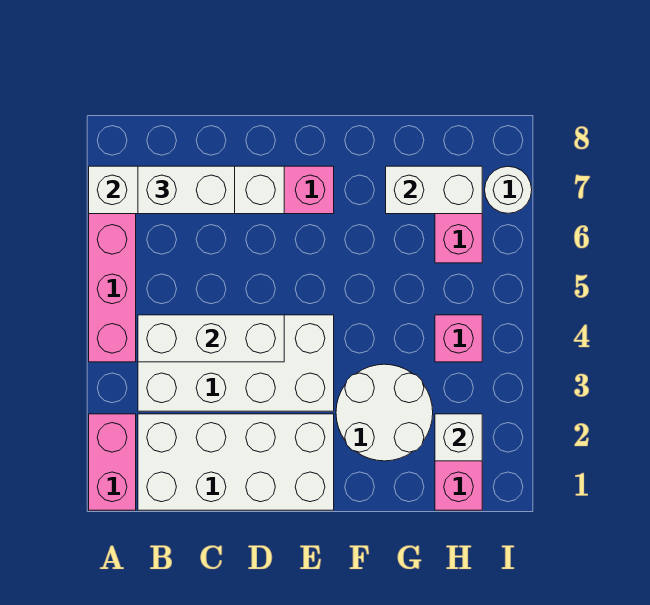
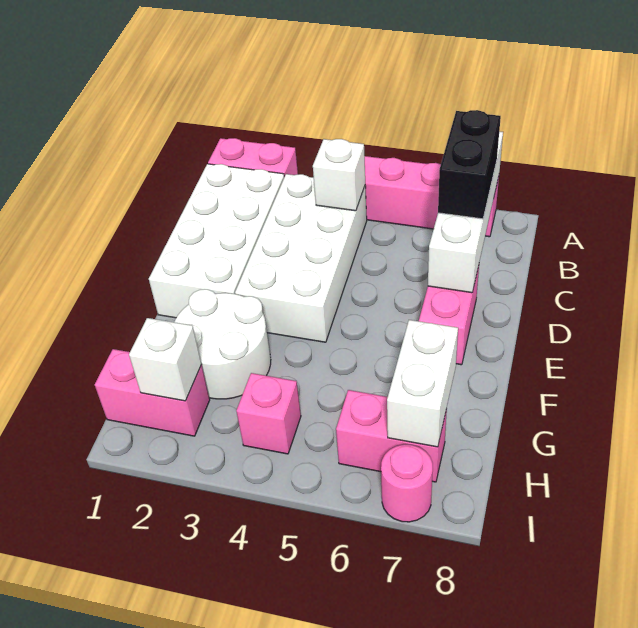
white 1x3 brick [138,315,284,362] -> white 1x1 brick [313,139,365,211]
white 1x2 brick [138,166,235,214] -> black 1x2 brick [438,110,501,219]
white 1x1 round brick [485,166,532,213] -> pink 1x1 round brick [381,444,433,522]

